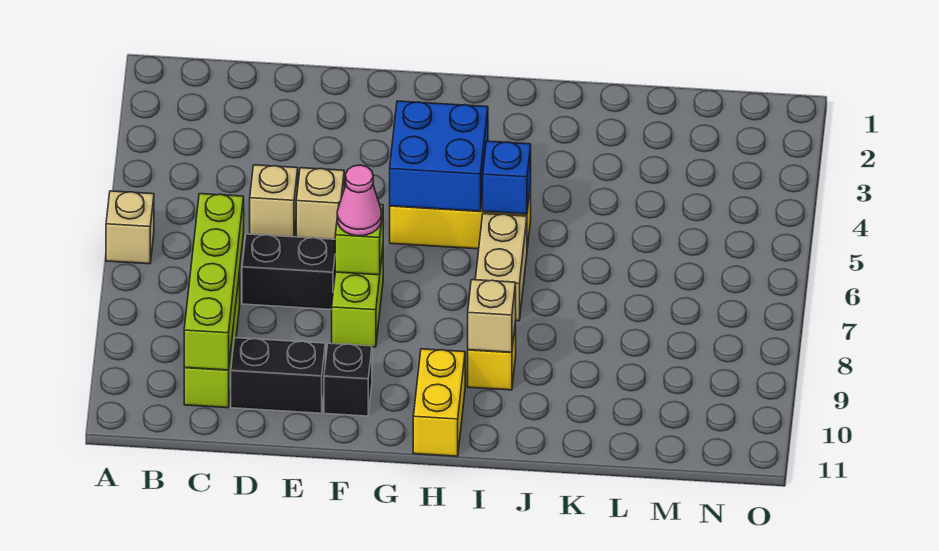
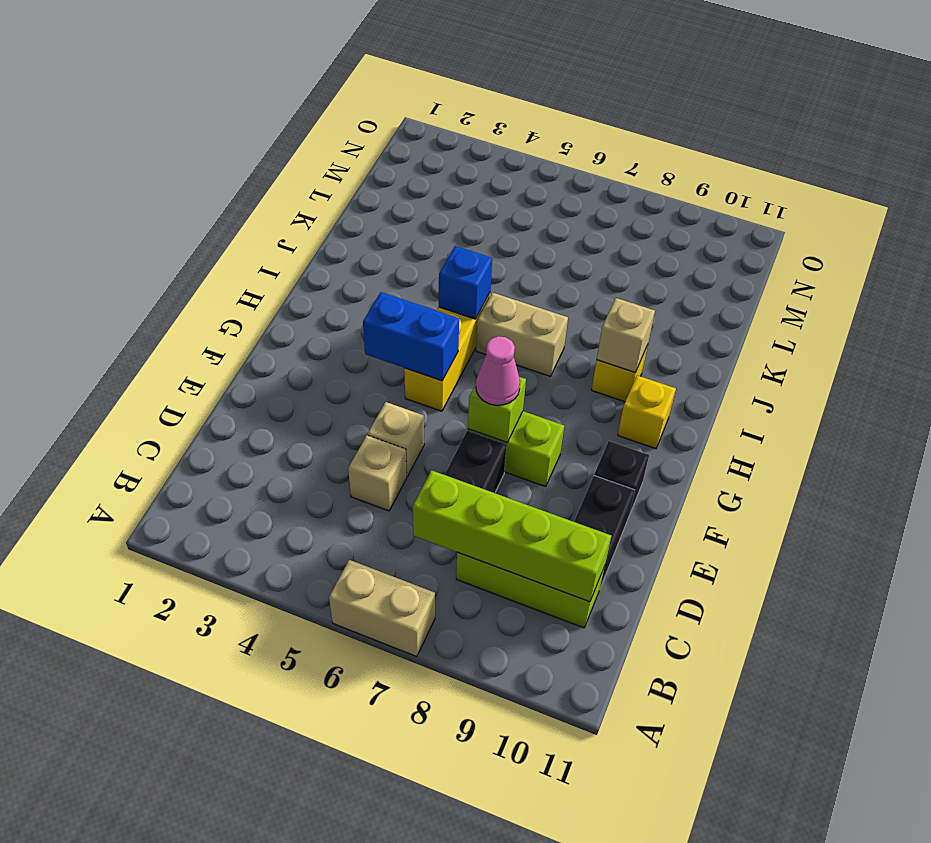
tan 1x1 brick [106,191,154,264] -> tan 1x2 brick [329,560,435,657]
blue 2x2 brick [390,101,488,211] -> blue 1x2 brick [363,292,459,381]
yellow 1x2 brick [413,349,465,456] -> yellow 1x1 brick [618,375,676,449]

